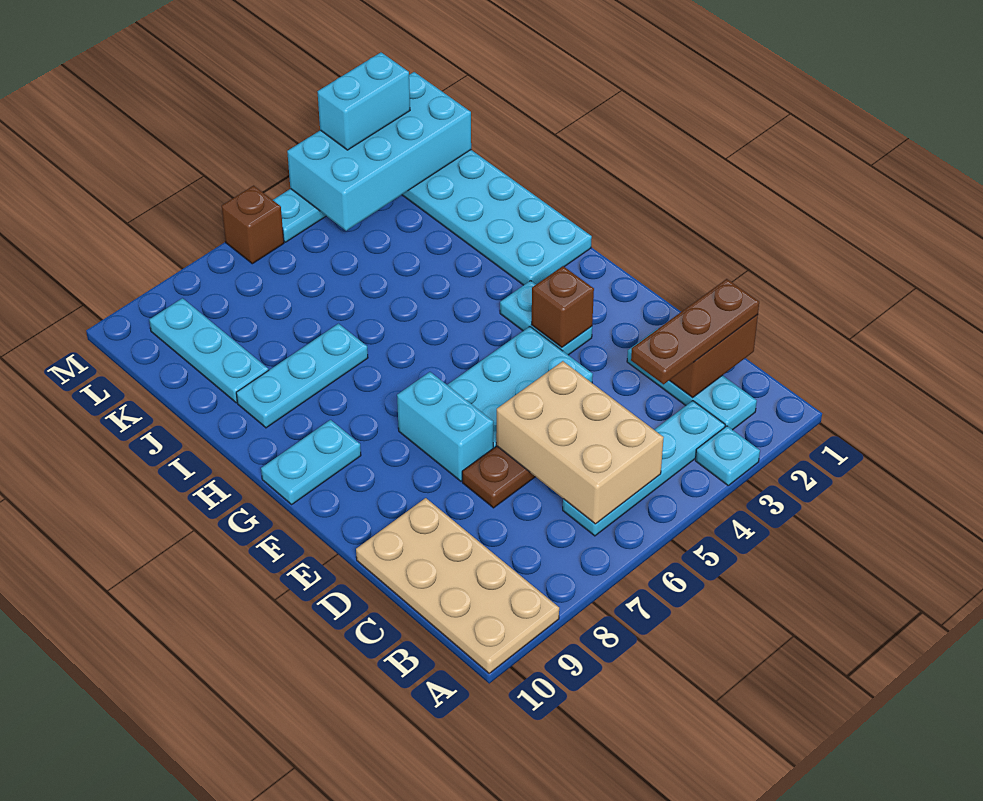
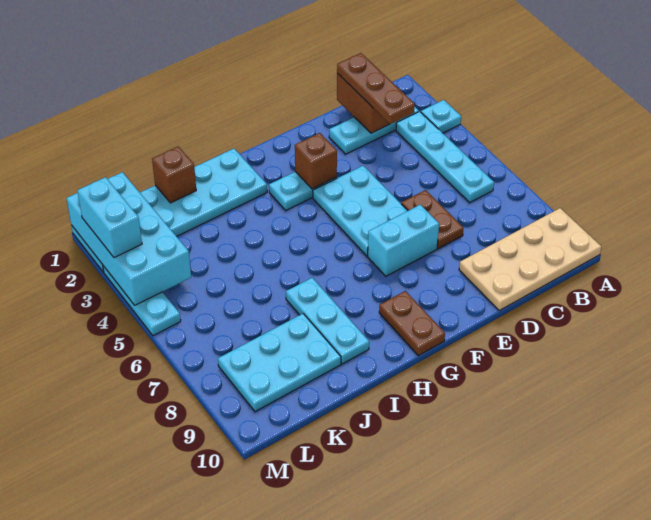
tan 2x3 brick [496,361,664,524] -> none
cyan 1x2 plate [261,420,361,504] -> brown 1x2 plate [379,291,445,356]
cyan 1x3 plate [149,298,269,403] -> cyan 2x3 plate [218,314,341,412]
brown 1x1 brick [222,186,284,264] -> brown 1x1 brick moved to [152,147,196,203]

